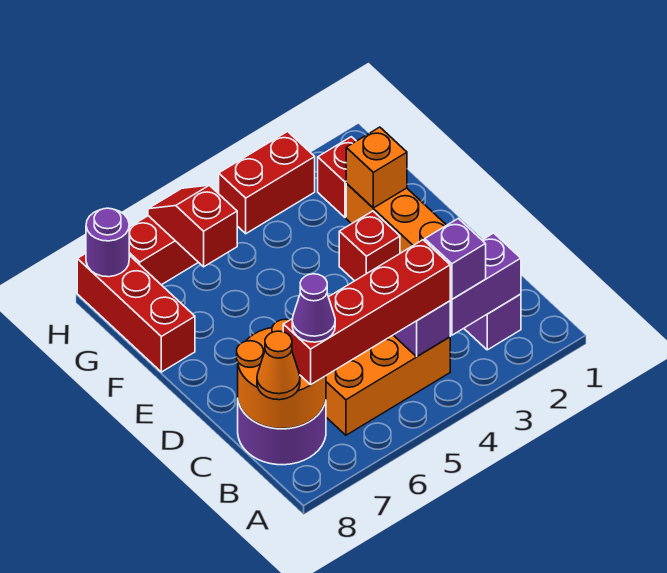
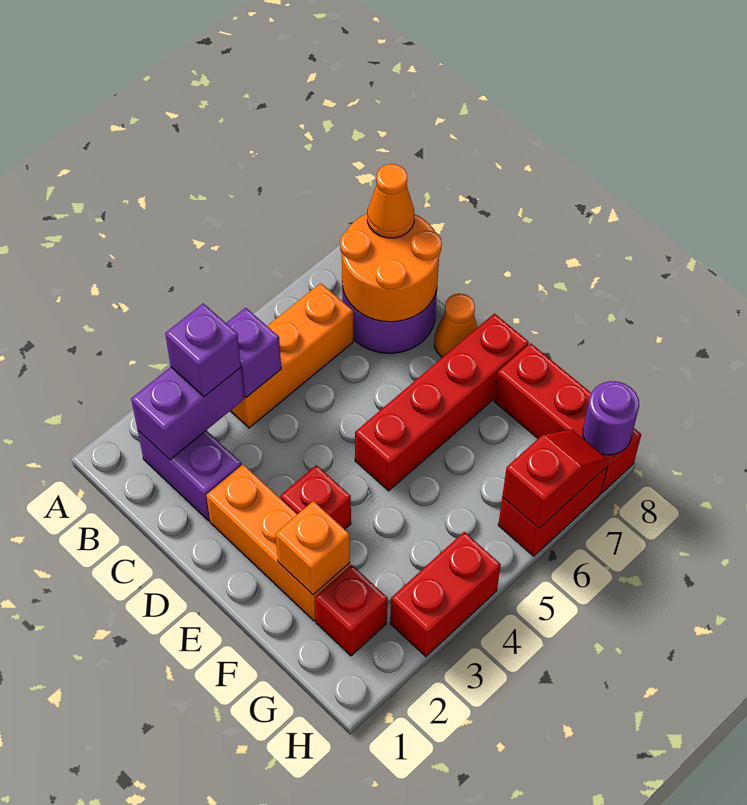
red 1x4 brick [283,240,450,385] -> red 1x4 brick moved to [355,314,529,491]
purple 1x1 cone [292,274,335,342] -> none
none -> orange 1x1 cone [434,294,478,357]
red 1x2 slope [148,185,237,267] -> red 1x2 slope turned to [502,429,609,528]

